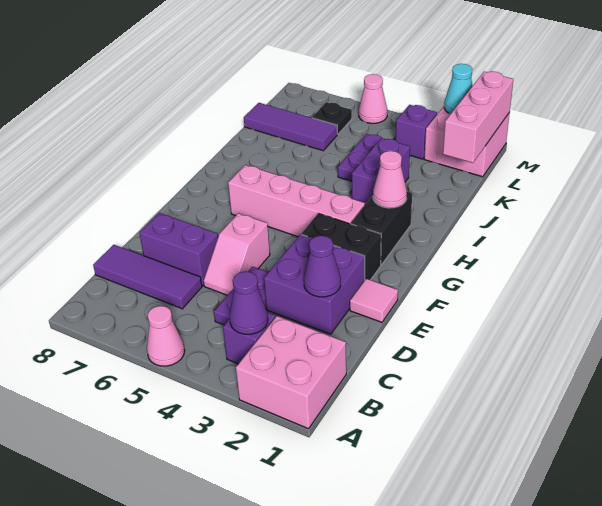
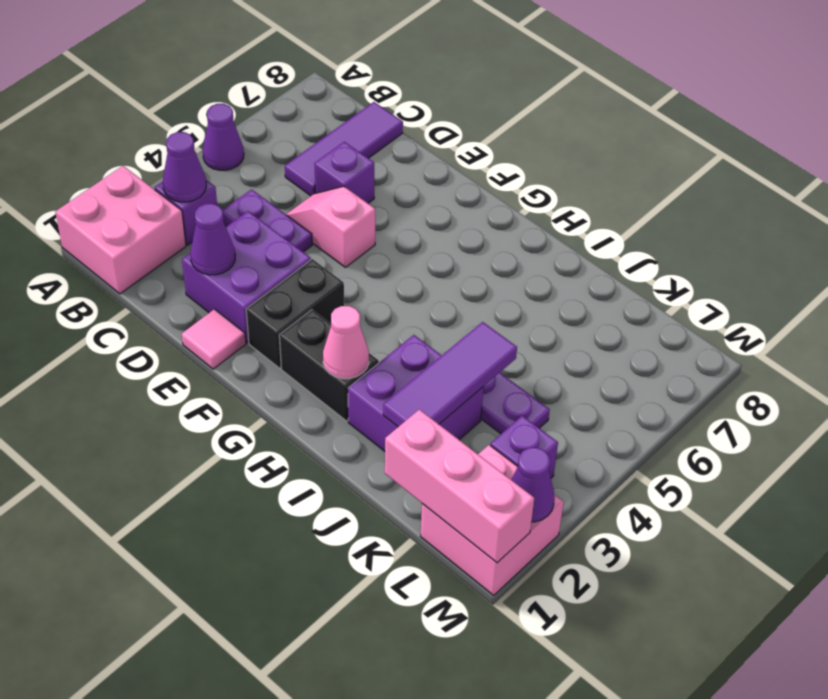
pink 1x1 cone [147,306,185,366] -> purple 1x1 cone [203,104,244,170]
purple 1x2 brick [140,213,218,286] -> purple 1x1 brick [314,142,374,203]
pink 1x4 brick [228,165,365,237] -> none
purple 1x2 brick [352,138,410,204] -> purple 2x2 brick [348,335,483,451]
purple 1x3 tile [244,103,337,151] -> purple 1x3 tile moved to [383,322,517,427]
black 1x1 plate [312,102,352,134] -> none
cyan 1x1 cone [444,64,472,114] -> purple 1x1 cone [511,448,555,522]
pink 1x1 cone [359,74,387,123] -> none

